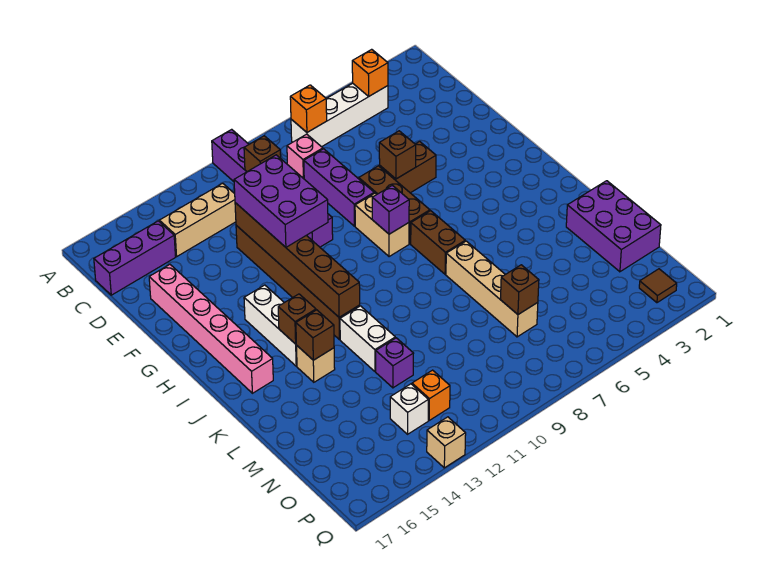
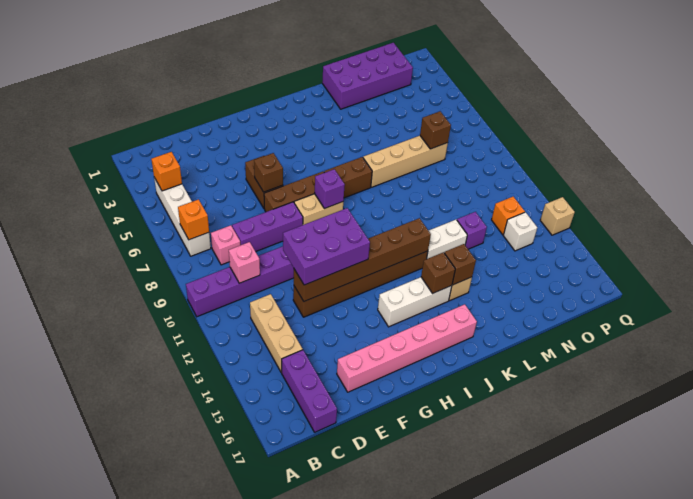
brown 1x1 brick [244,136,281,172] -> pink 1x1 brick [229,242,260,283]
purple 2x3 brick [566,181,661,272] -> purple 2x4 brick [322,43,413,109]
brown 1x1 tile [639,269,677,303] -> none

